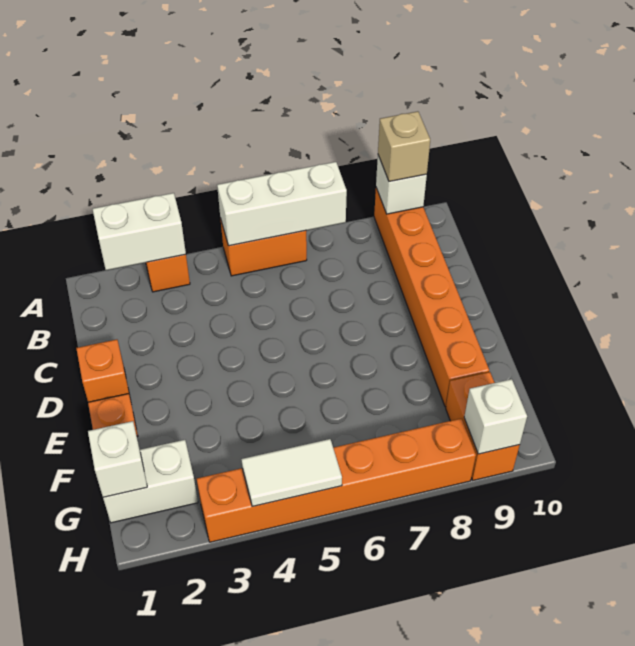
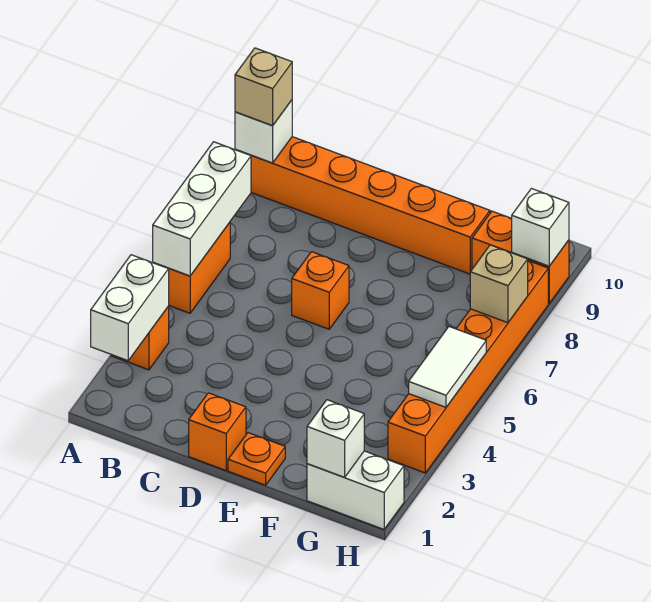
none -> orange 1x1 brick [292,252,349,329]
white 1x2 brick [103,440,198,523] -> white 1x2 brick turned to [307,451,404,529]
none -> tan 1x1 brick [470,245,528,323]

